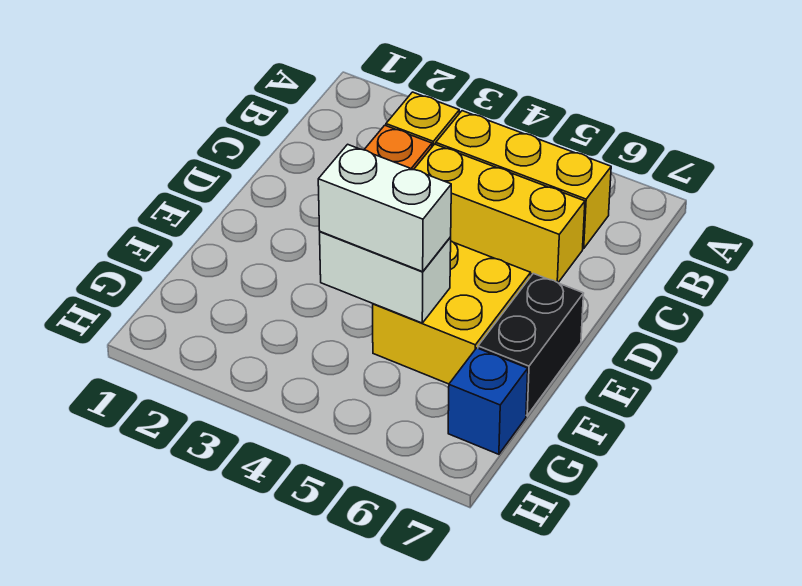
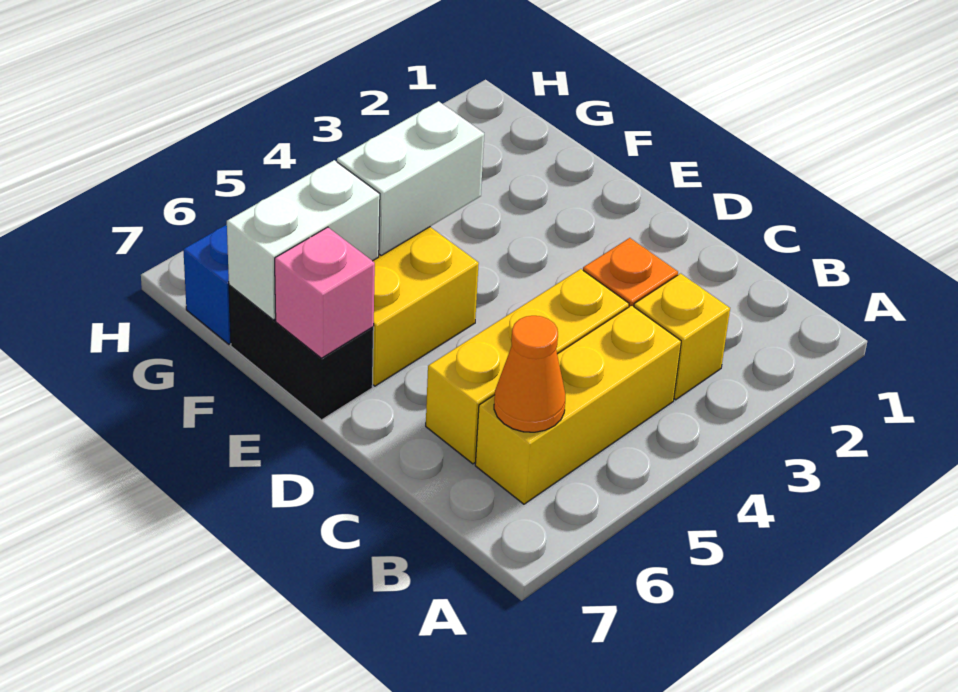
none -> orange 1x1 cone [494,316,565,432]
none -> pink 1x1 brick [275,227,375,358]
white 1x2 brick [318,144,451,272] -> white 1x2 brick moved to [227,160,380,320]

